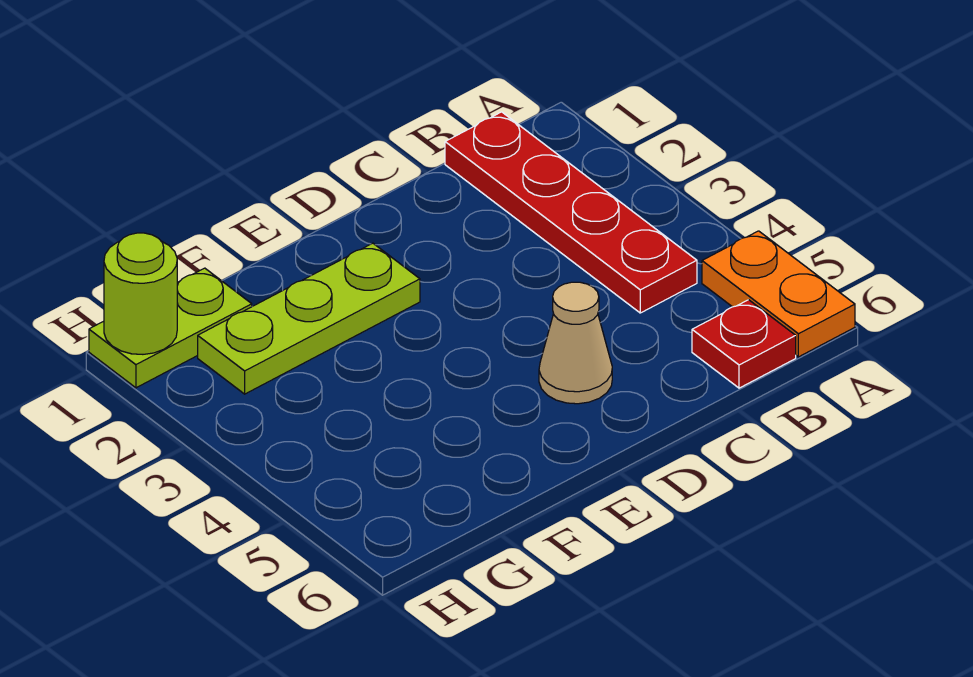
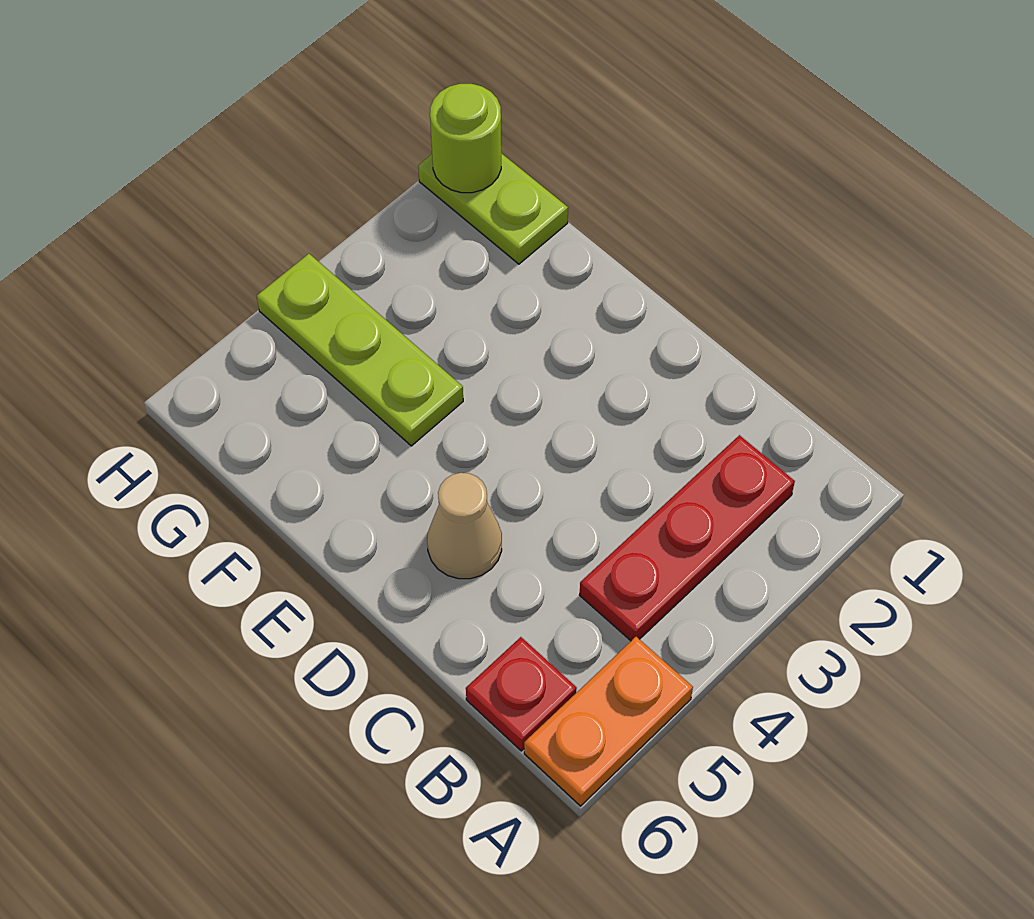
red 1x4 plate [445,112,697,313] -> red 1x3 plate [580,435,795,641]
lime 1x3 plate [198,243,420,394] -> lime 1x3 plate moved to [257,254,463,446]

